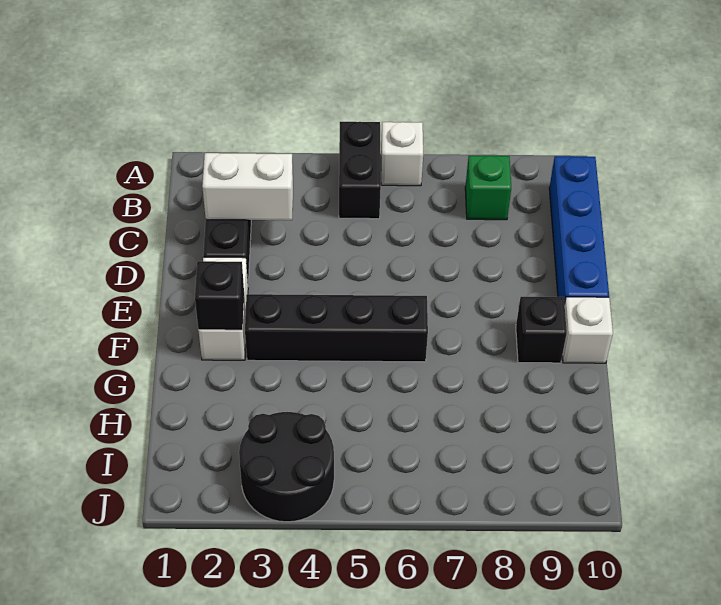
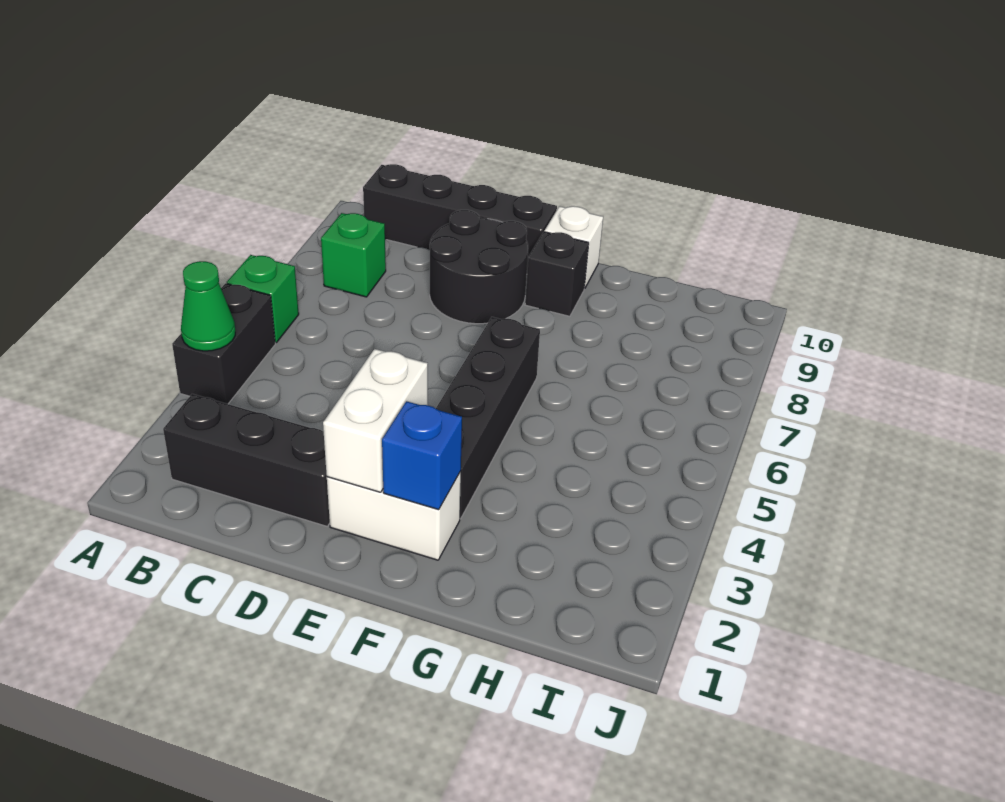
none -> green 1x1 cone [181,261,235,351]
black 1x2 brick [339,122,381,219] -> black 1x2 brick turned to [172,283,275,404]
white 1x1 brick [381,122,423,186] -> green 1x1 brick [227,255,299,343]
blue 1x4 brick [549,156,609,305] -> black 1x4 brick [363,164,557,267]
white 1x2 brick [202,153,293,220] -> white 1x2 brick moved to [323,349,428,492]
black 1x1 brick [195,261,244,330] -> blue 1x1 brick [382,401,462,510]
black 2x2 round brick [239,412,334,522] -> black 2x2 round brick moved to [430,210,528,324]

